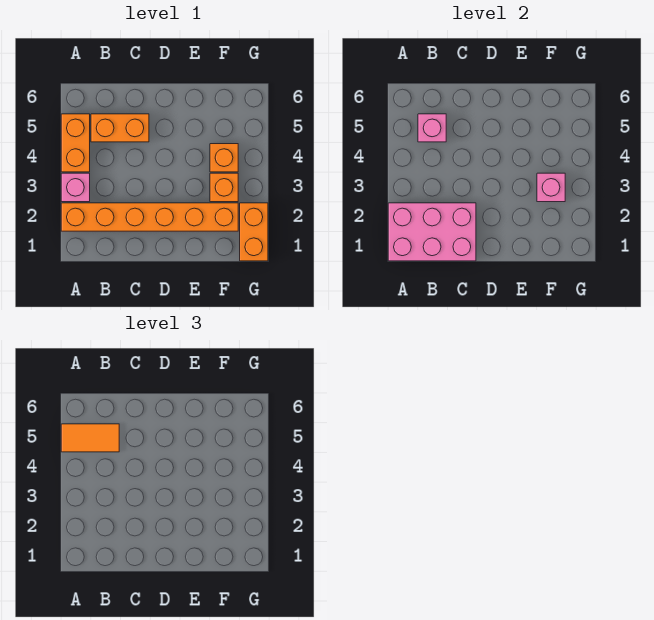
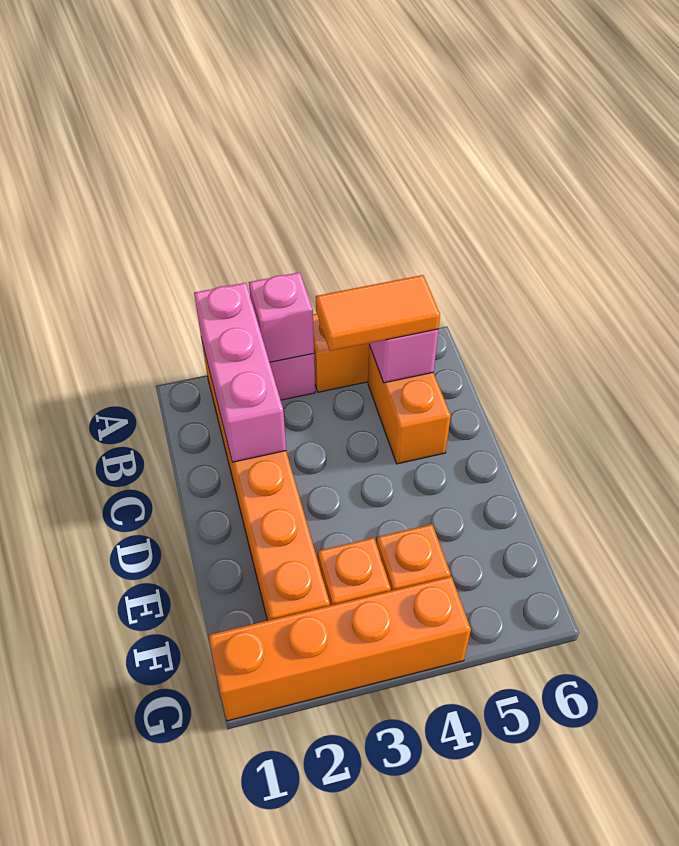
pink 2x3 brick [388,203,476,261] -> pink 1x3 brick [194,283,286,462]
orange 1x2 tile [61,424,119,452] -> orange 1x2 tile turned to [316,275,440,351]
pink 1x1 brick [537,173,565,202] -> pink 1x1 brick moved to [249,272,314,362]
orange 1x2 brick [240,203,268,261] -> orange 1x4 brick [208,577,471,721]

